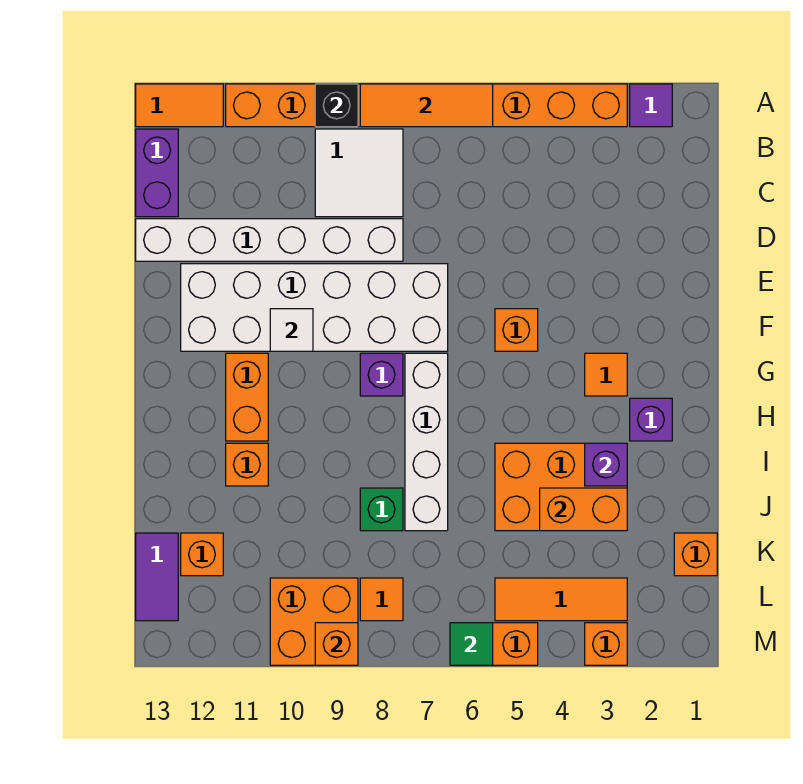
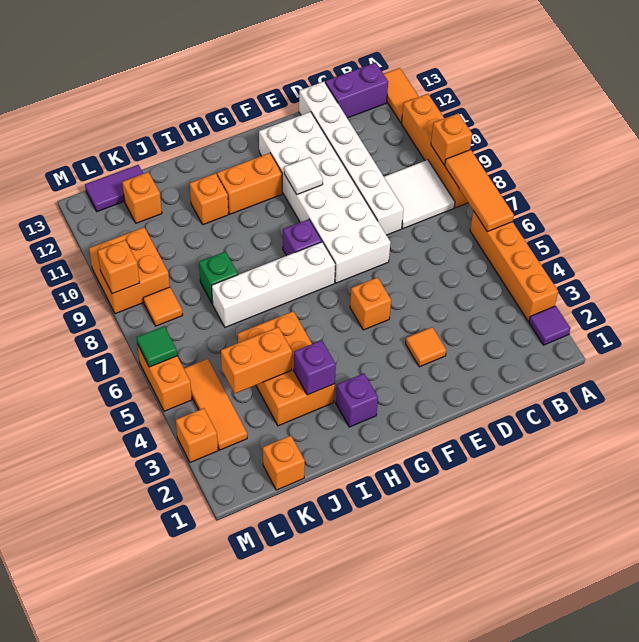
black 1x1 brick [315,84,358,127] -> orange 1x1 brick [431,113,472,165]
orange 1x1 tile [585,353,627,396] -> orange 1x1 tile moved to [406,327,446,367]
orange 1x2 brick [540,488,627,531] -> orange 1x2 brick turned to [221,327,292,393]

